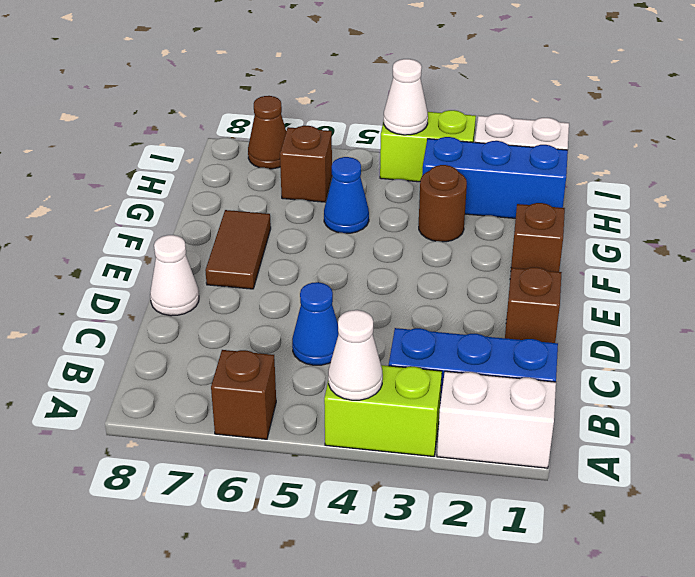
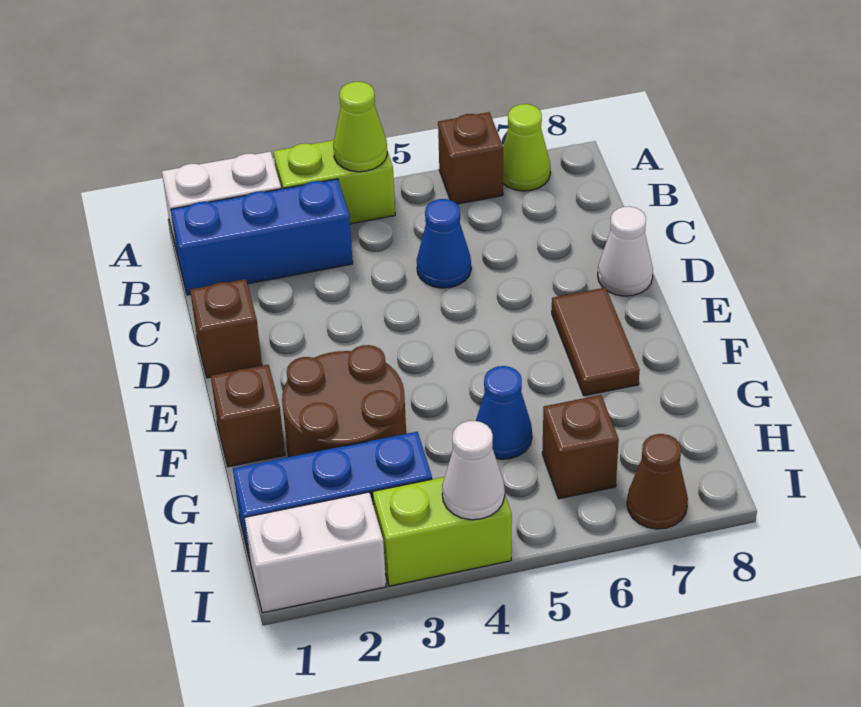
white 1x1 cone [328,310,383,400] -> lime 1x1 cone [333,82,387,172]
none -> lime 1x1 cone [503,104,550,191]
brown 1x1 round brick [419,165,467,242] -> brown 2x2 round brick [282,345,406,457]

